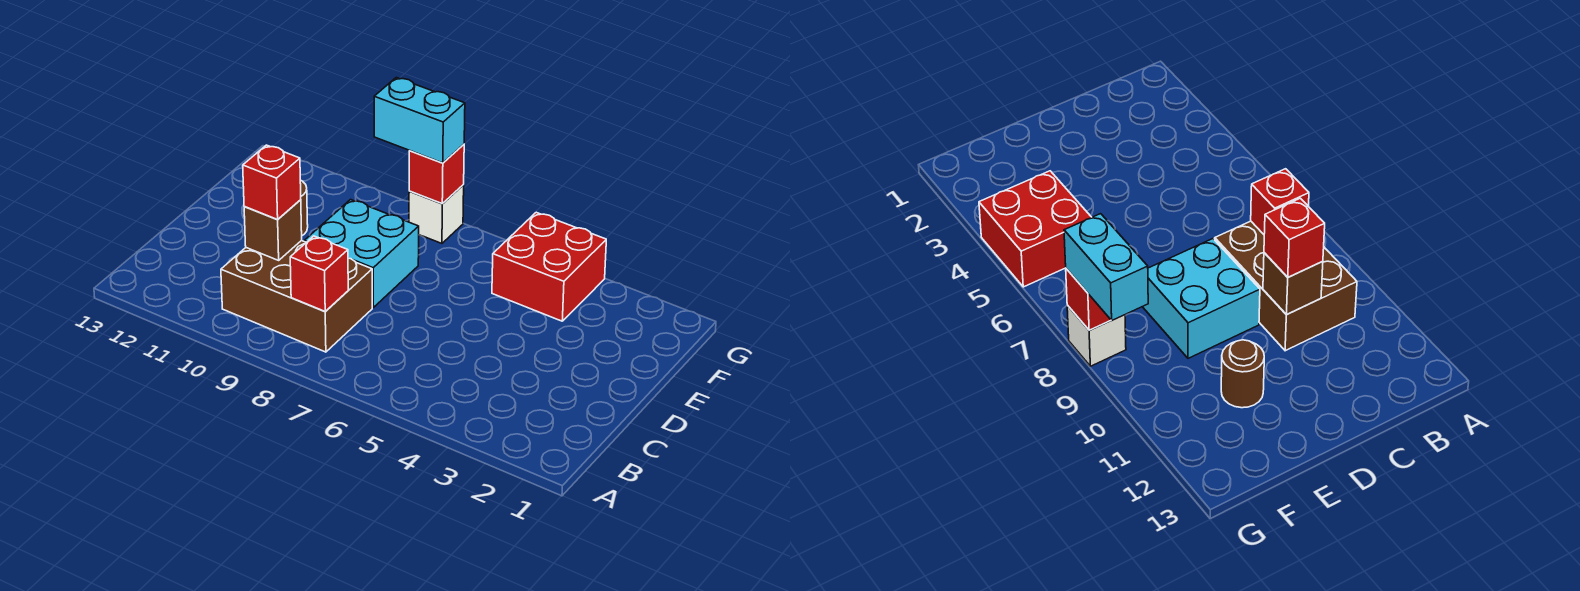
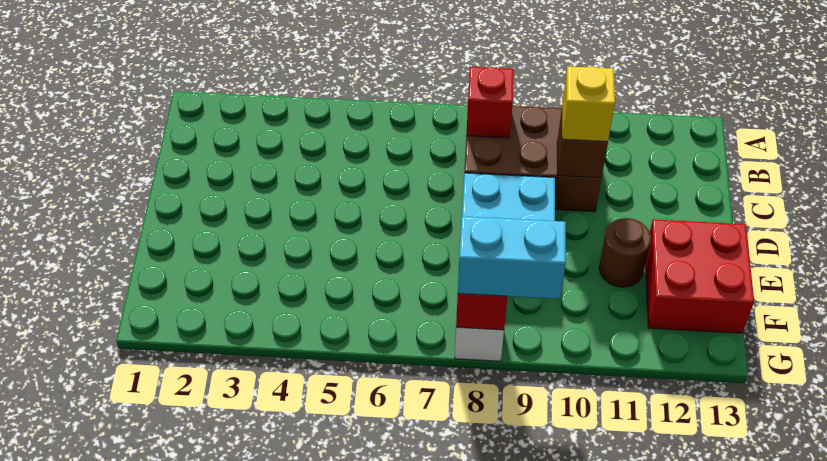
red 1x1 brick [243,145,301,219] -> yellow 1x1 brick [562,66,615,142]
red 2x2 brick [492,212,606,321] -> red 2x2 brick moved to [645,219,754,333]

